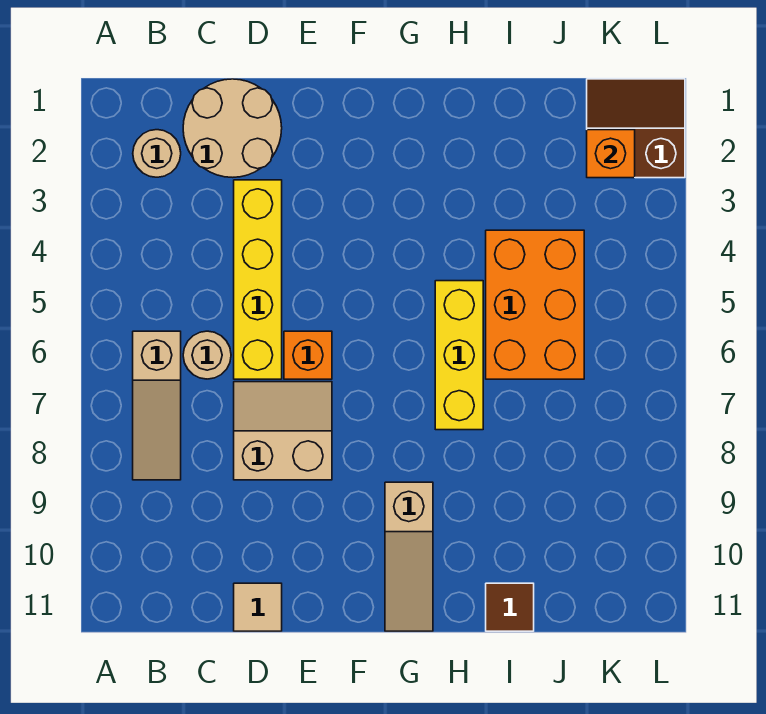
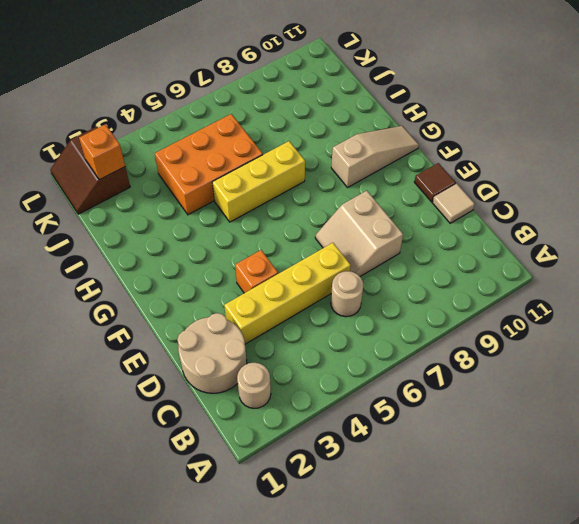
tan 1x3 slope [133,331,181,480] -> none
orange 1x1 brick [284,331,332,379] -> orange 1x1 brick moved to [235,250,278,293]
brown 1x1 tile [486,583,534,631] -> brown 1x1 tile moved to [414,163,456,202]

